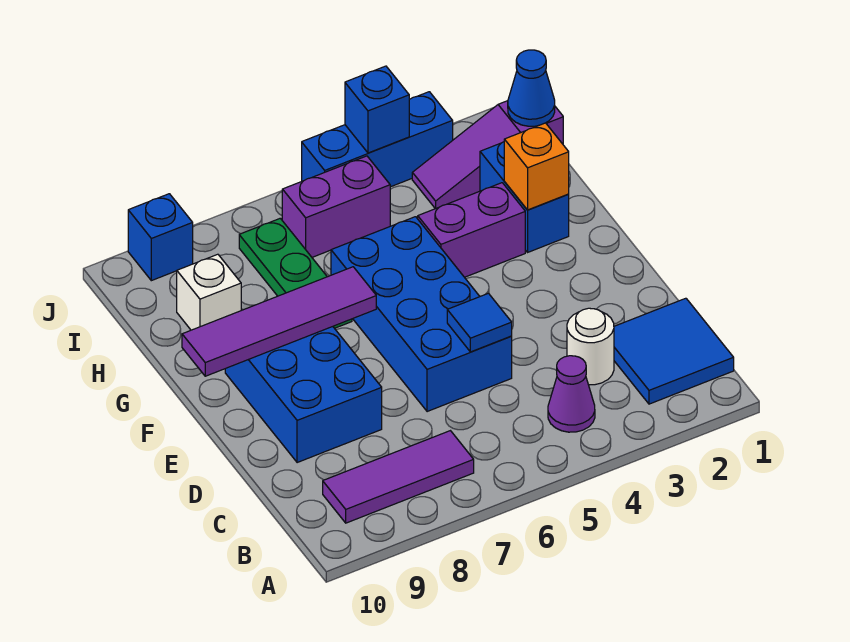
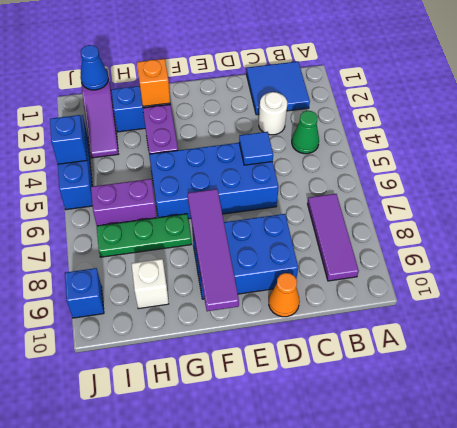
purple 1x1 cone [548,356,595,432] -> green 1x1 cone [292,111,319,154]
none -> orange 1x1 cone [269,273,300,317]
purple 1x2 brick [282,156,390,257] -> purple 1x2 brick turned to [91,179,157,226]

